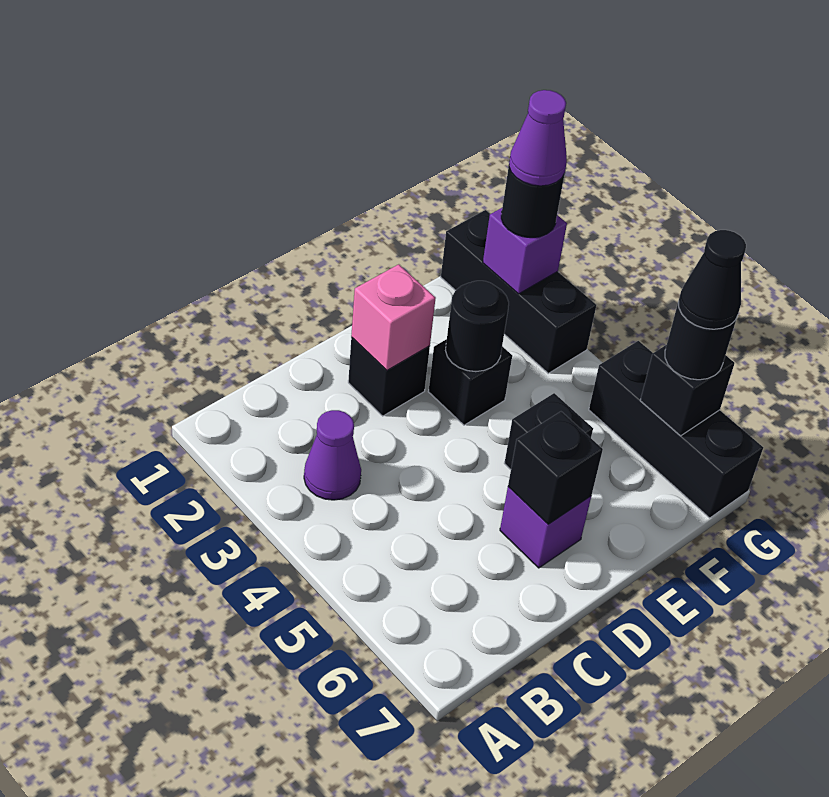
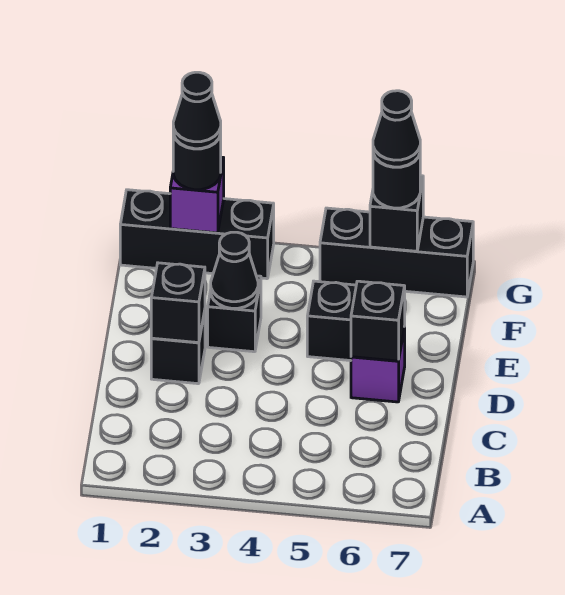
purple 1x1 cone [304,410,361,500] -> none
pink 1x1 brick [351,264,436,370] -> black 1x1 brick [151,263,205,343]
black 1x1 round brick [446,281,509,372] -> black 1x1 cone [211,232,258,308]
purple 1x1 cone [509,90,567,186] -> black 1x1 cone [173,72,221,149]

